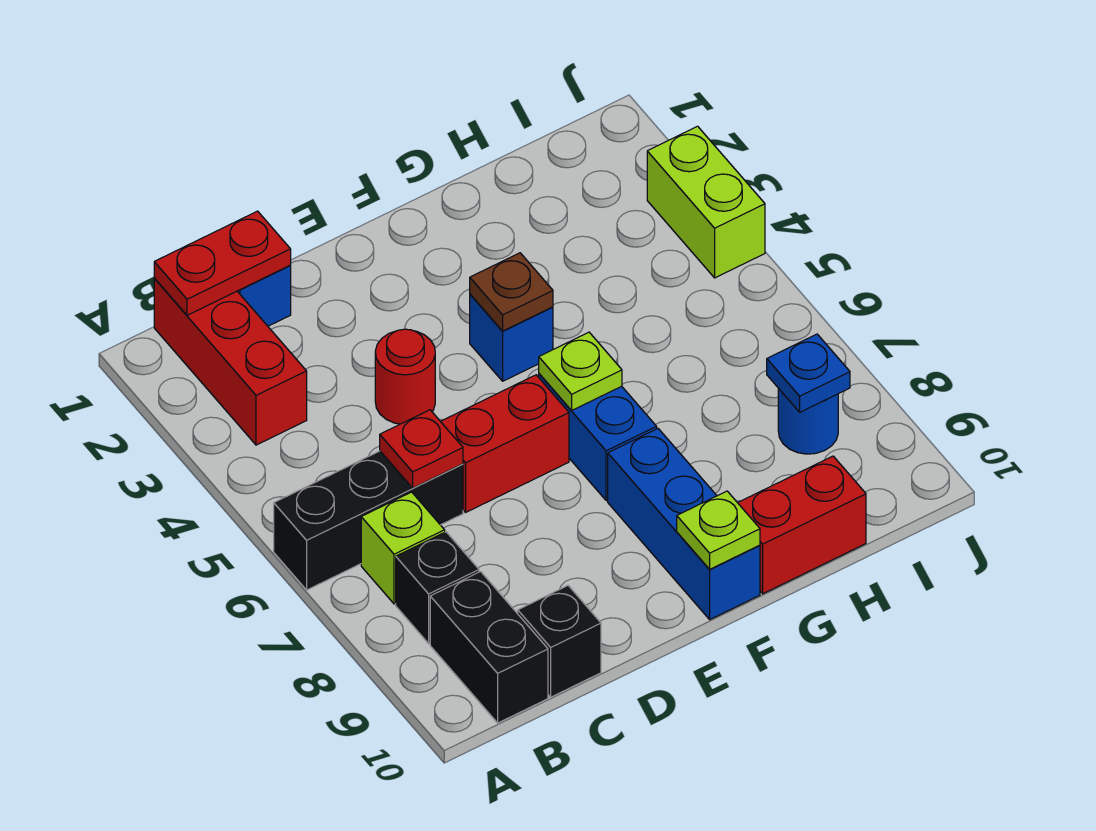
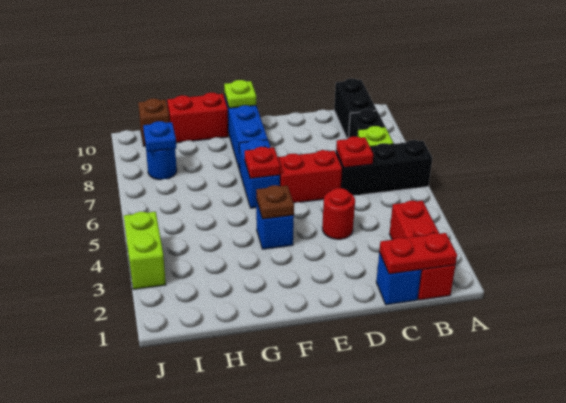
black 1x1 brick [518,586,601,697] -> none
lime 1x1 plate [539,332,622,411] -> red 1x1 plate [245,147,280,178]
none -> brown 1x1 brick [138,98,170,146]

